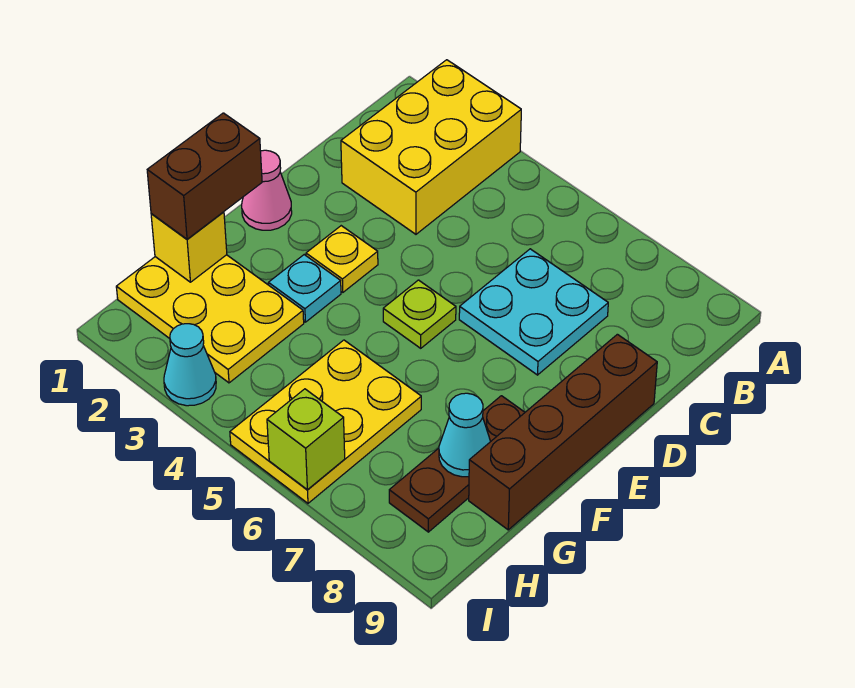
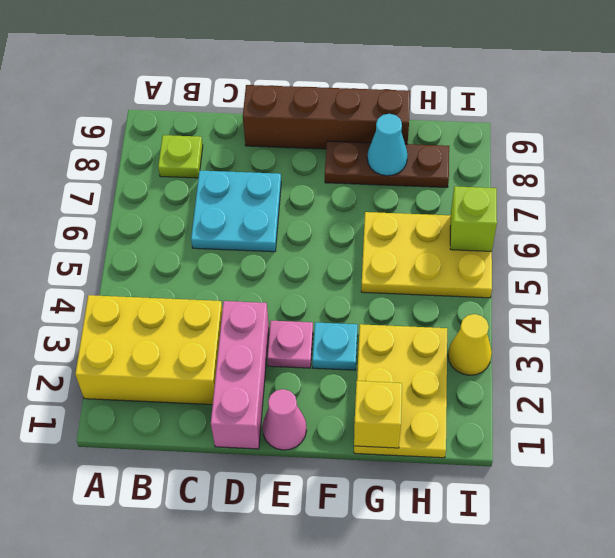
none -> pink 1x3 brick [211,301,269,449]
yellow 1x1 plate [306,226,378,292] -> pink 1x1 plate [267,321,313,368]
lime 1x1 plate [383,280,456,348] -> lime 1x1 plate moved to [158,135,203,178]
brown 1x2 brick [147,113,262,239] -> none
cyan 1x1 cone [164,324,216,406] -> yellow 1x1 cone [448,314,492,375]

